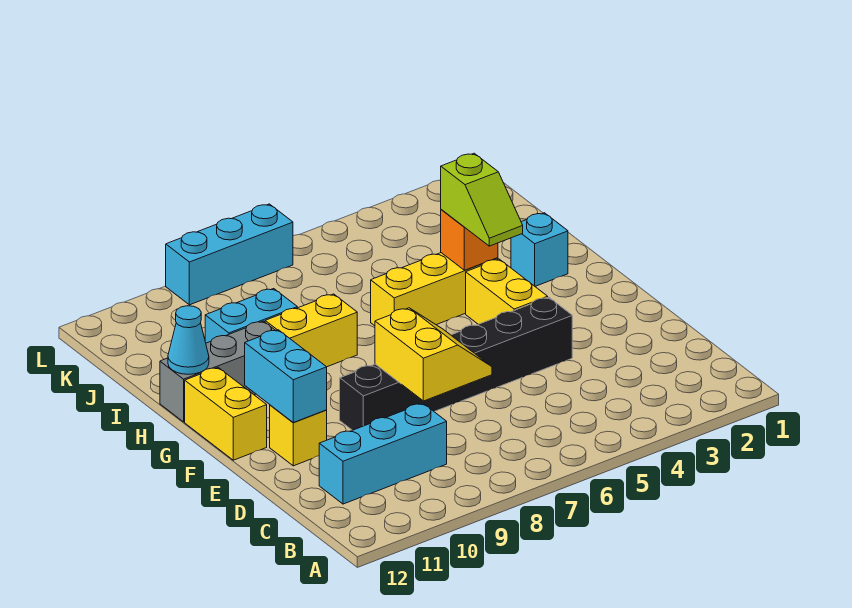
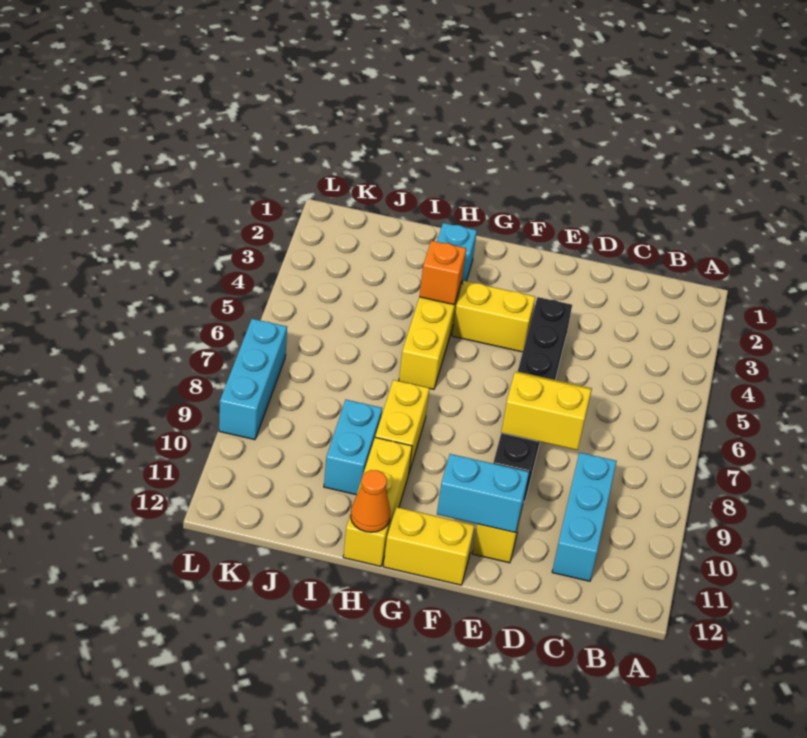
lime 1x2 slope [441,153,523,246] -> none
grey 1x3 brick [160,321,276,422] -> yellow 1x3 brick [343,437,412,566]
cyan 1x1 cone [168,306,209,374] -> orange 1x1 cone [351,470,391,532]

